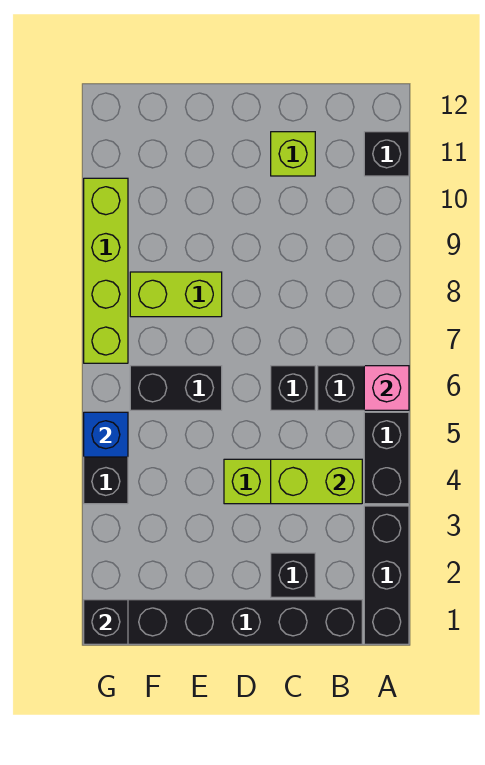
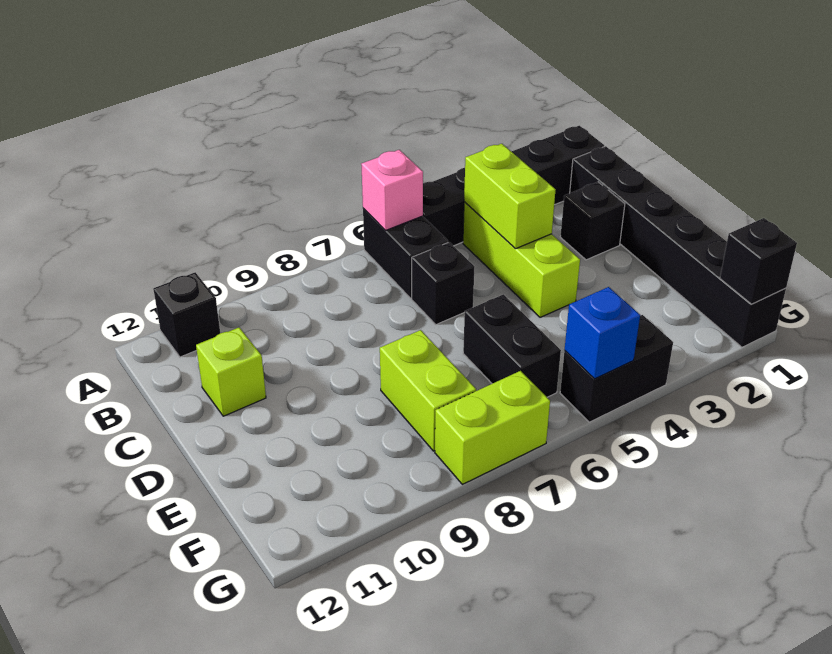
lime 1x4 brick [84,178,128,363] -> lime 1x2 brick [435,371,550,484]

